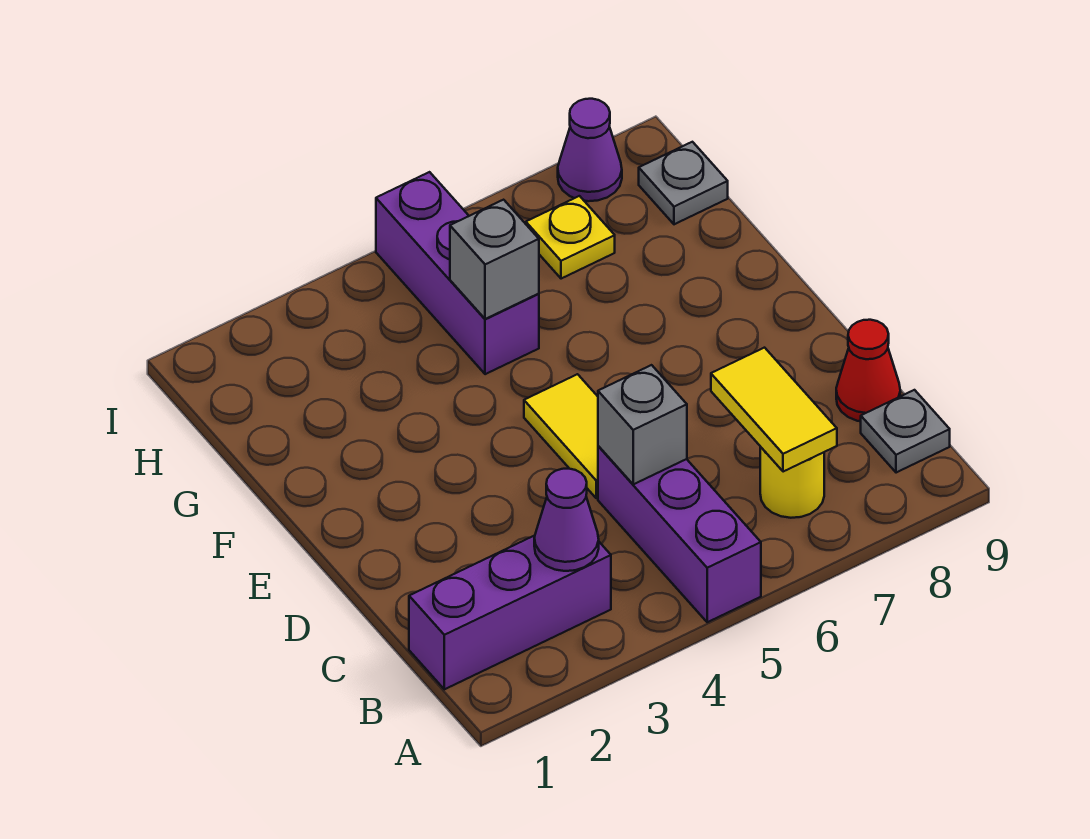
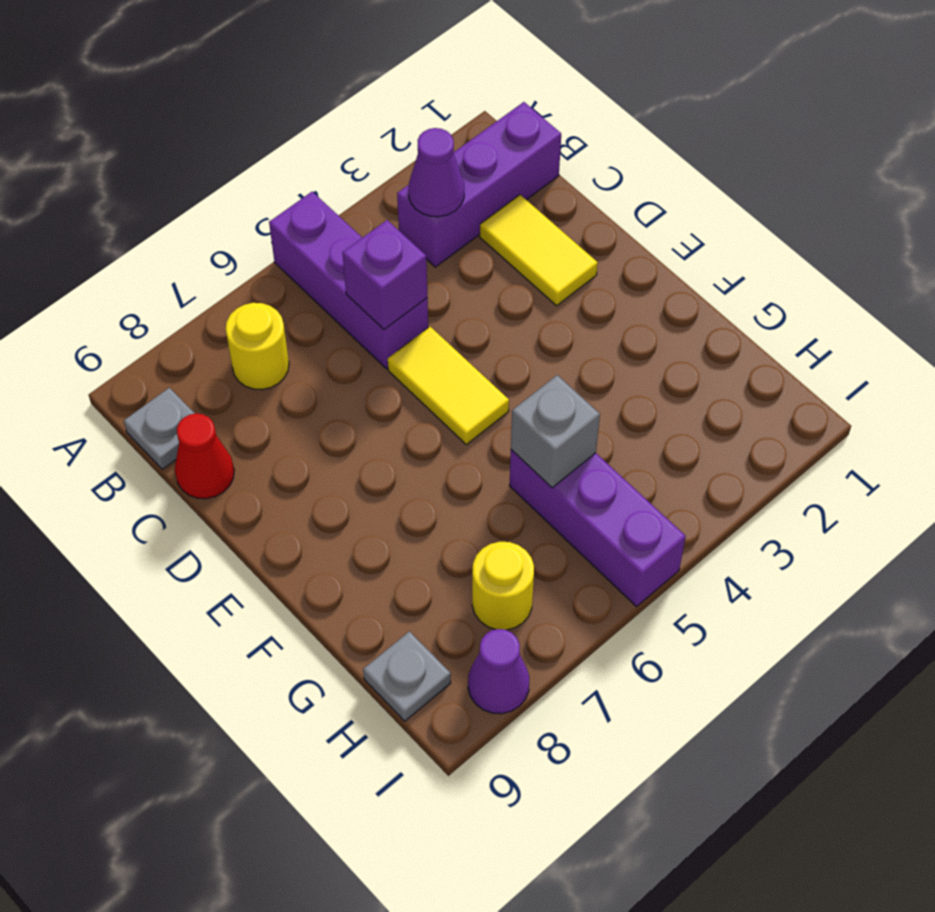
yellow 1x2 tile [711,348,837,472] -> yellow 1x2 tile moved to [480,195,598,306]
grey 1x1 brick [598,365,687,484] -> purple 1x1 brick [342,220,427,329]
yellow 1x1 plate [526,196,615,279] -> yellow 1x1 round brick [472,542,534,630]

